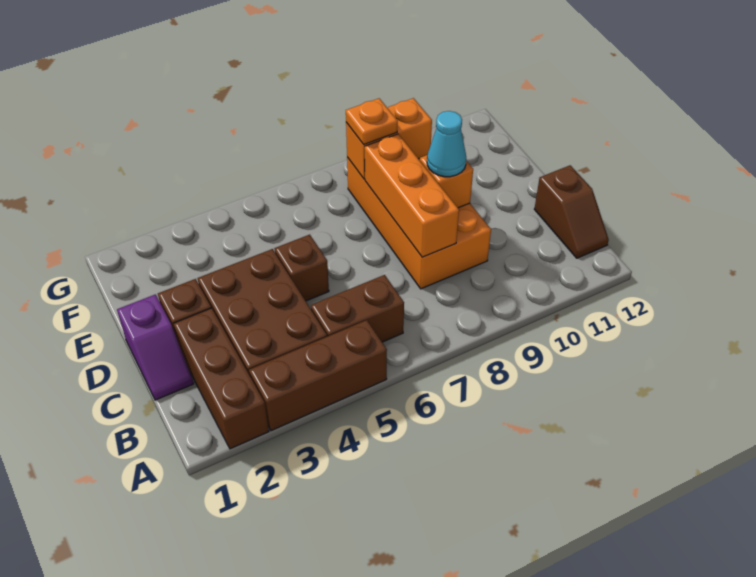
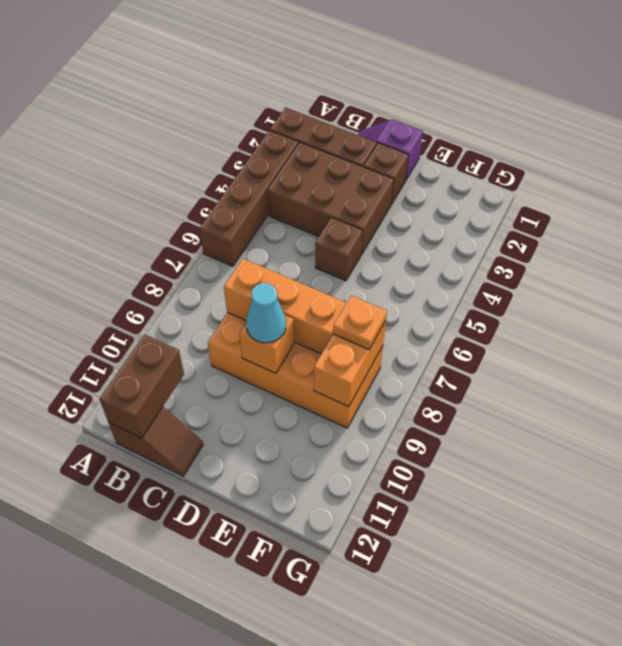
brown 1x3 brick [249,320,387,431] -> brown 1x4 brick [199,130,299,266]
brown 1x2 brick [311,275,404,342] -> brown 1x2 brick moved to [99,335,184,438]
brown 1x2 slope [534,165,609,258] -> brown 1x2 slope turned to [108,407,203,476]

